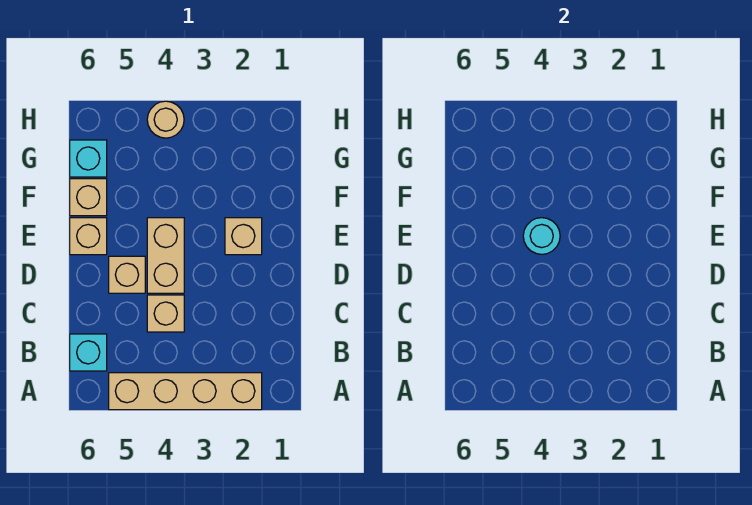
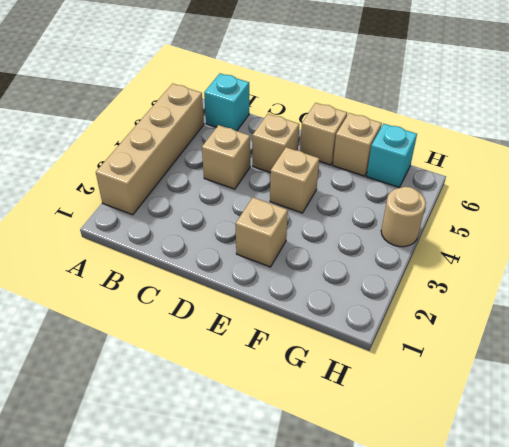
tan 1x2 brick [147,218,184,293] -> tan 1x1 brick [270,147,319,213]
cyan 1x1 round brick [523,218,560,254] -> none

